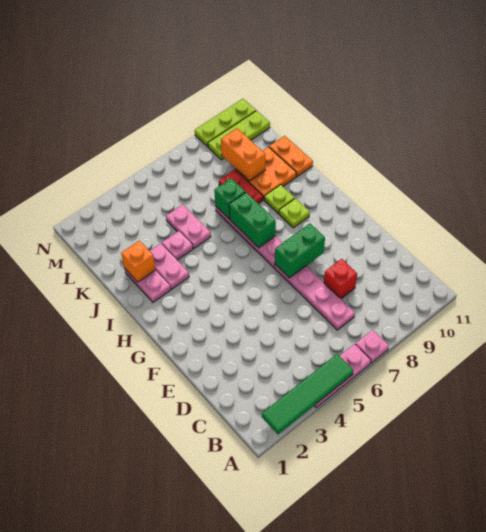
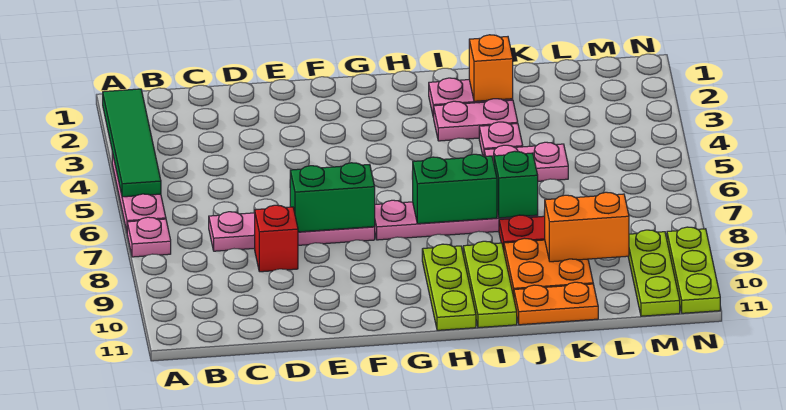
green 1x2 brick [275,224,325,278] -> green 1x2 brick turned to [290,163,375,232]
lime 1x1 plate [279,198,310,228] -> lime 1x3 plate [422,244,476,330]
lime 1x1 plate [264,185,295,214] -> lime 1x3 plate [463,241,517,328]

